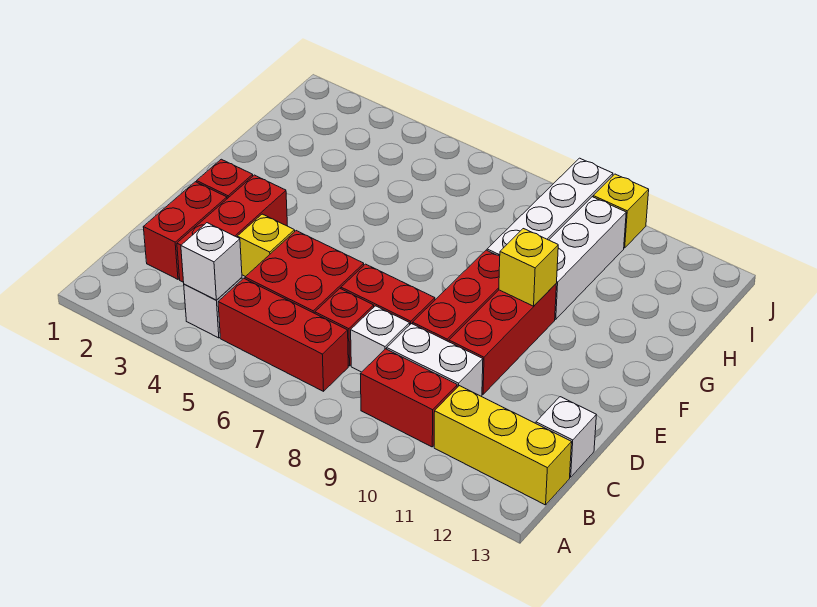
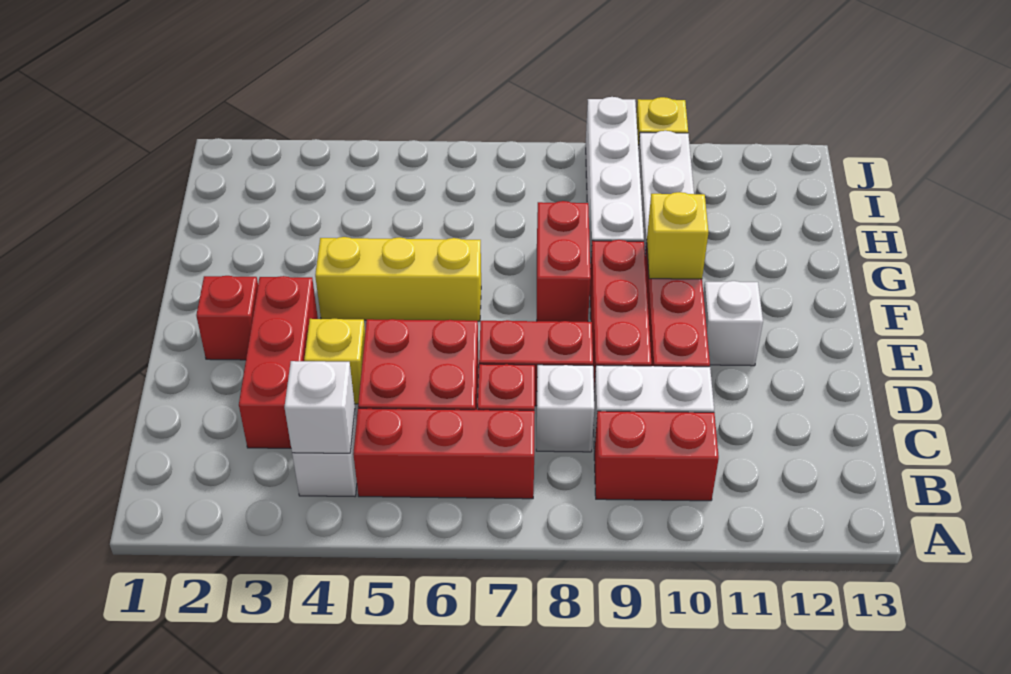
yellow 1x3 brick [434,386,572,505] -> yellow 1x3 brick moved to [315,237,481,321]
red 1x2 brick [143,182,227,279] -> red 1x2 brick moved to [537,201,591,322]
white 1x1 brick [536,397,596,477] -> white 1x1 brick moved to [703,281,763,366]

